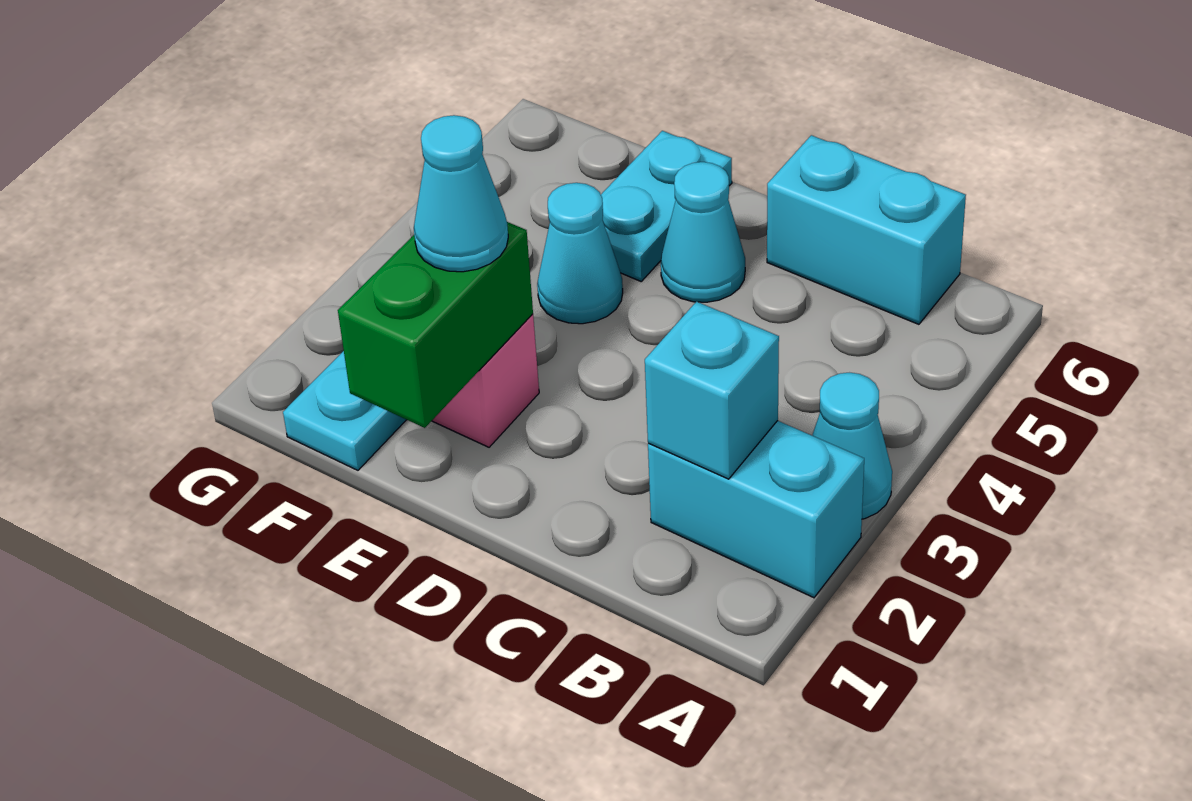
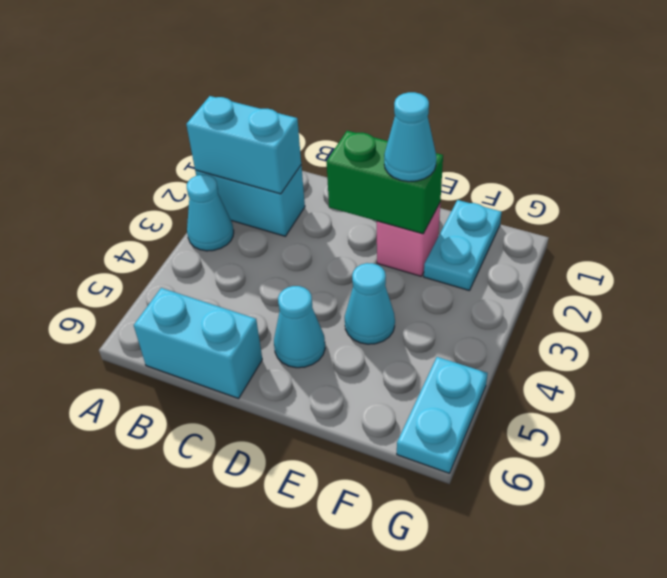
cyan 1x1 brick [645,302,779,479] -> cyan 1x2 brick [186,96,301,194]
green 1x2 brick [338,222,533,428] -> green 1x2 brick turned to [326,131,443,234]
cyan 1x2 plate [601,131,732,281] -> cyan 1x2 plate moved to [397,357,488,473]

